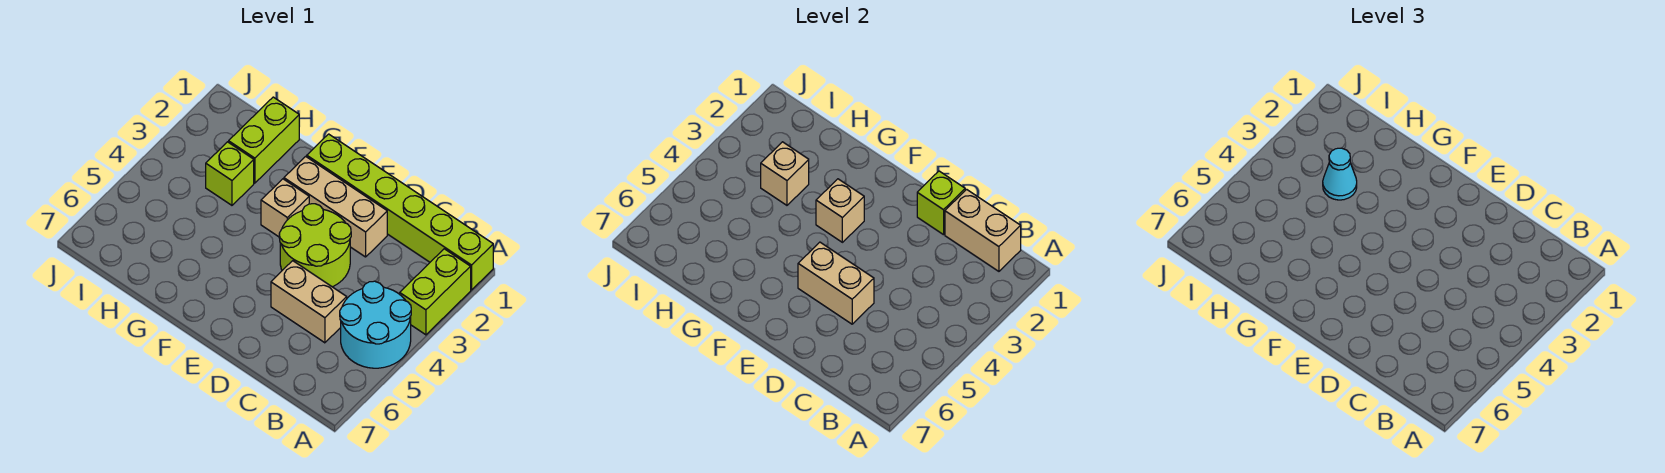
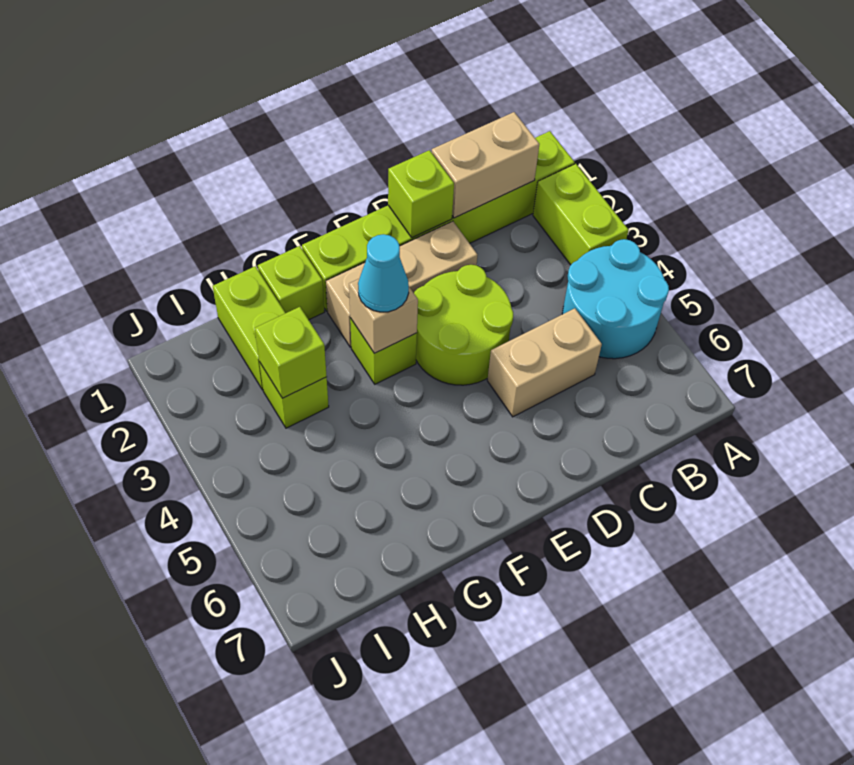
tan 1x2 brick [798,242,874,324] -> none
tan 1x1 brick [261,179,309,237] -> lime 1x1 brick [350,318,417,384]
none -> lime 1x1 brick [258,246,325,320]
tan 1x1 brick [761,142,809,205] -> lime 1x1 brick [255,307,327,398]
cyan 1x1 cone [1323,148,1357,200] -> cyan 1x1 cone moved to [358,234,409,312]

